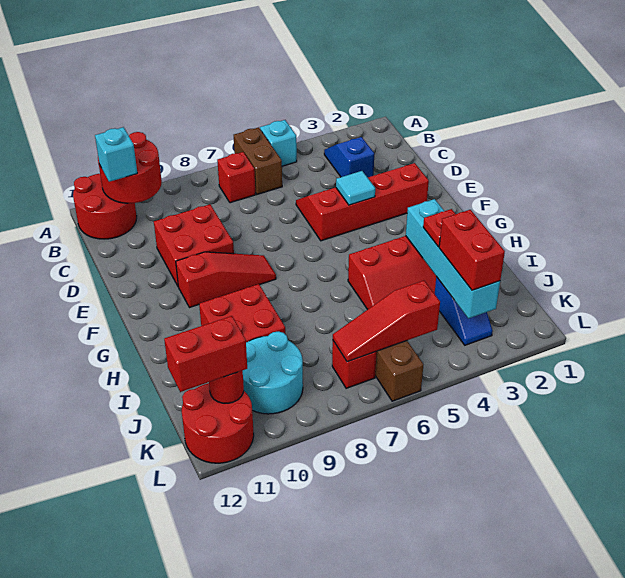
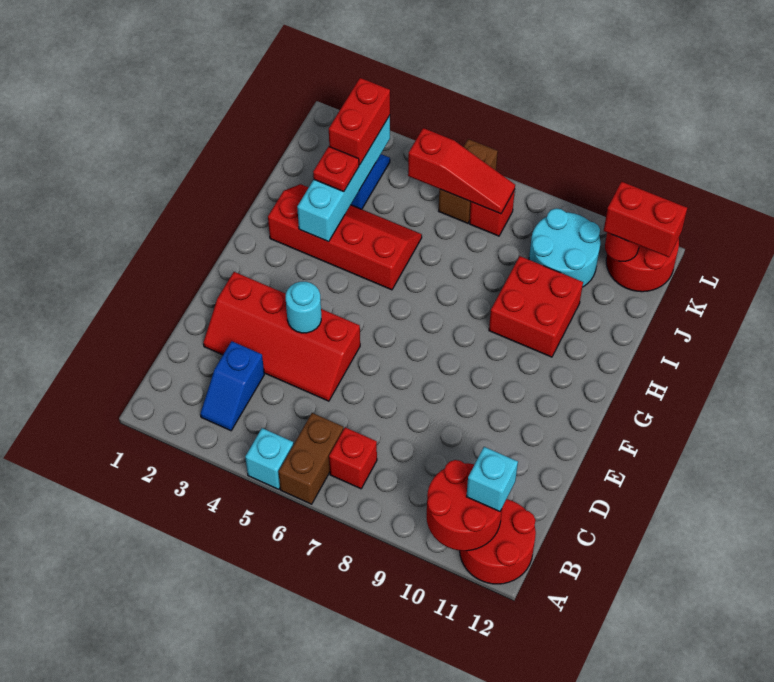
red 2x2 brick [154,204,234,286] -> none
cyan 1x1 tile [336,171,375,205] -> cyan 1x1 round brick [286,282,321,333]
red 1x3 slope [176,252,276,308] -> none

